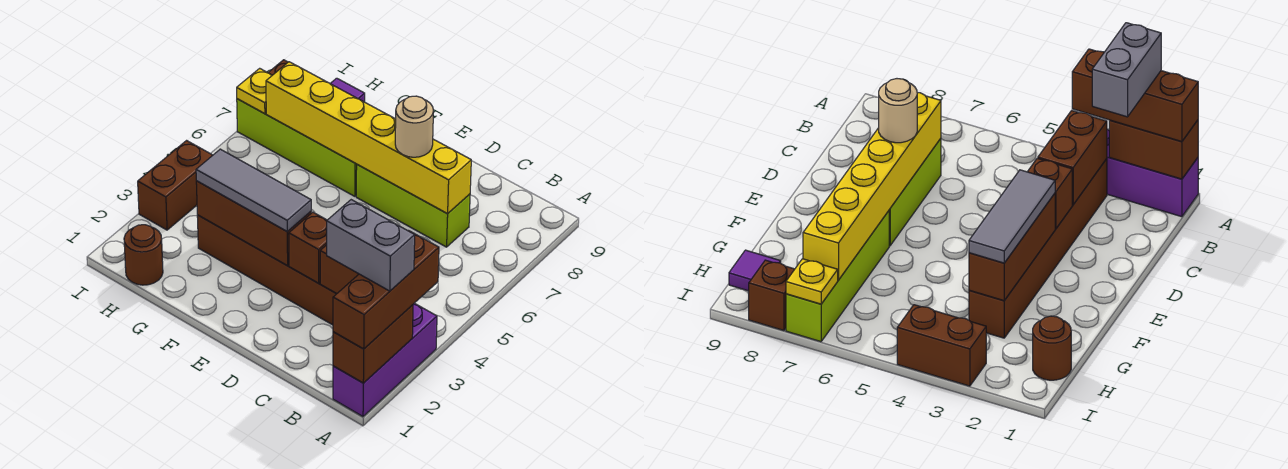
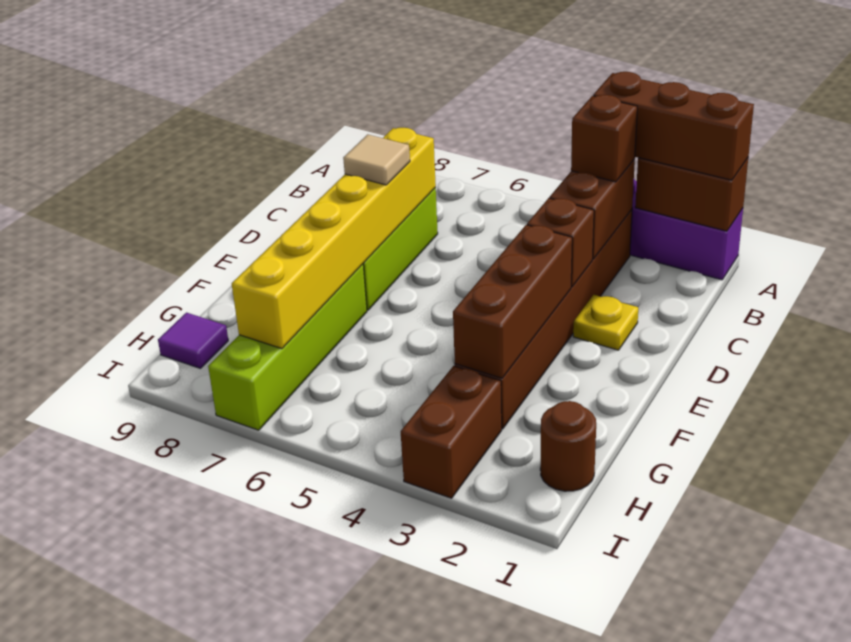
grey 1x2 brick [327,200,415,291] -> none
tan 1x1 round brick [395,96,433,157] -> tan 1x1 tile [343,134,410,185]
grey 1x3 tile [196,149,311,232] -> none
brown 1x2 brick [138,141,213,230] -> brown 1x2 brick turned to [401,366,502,498]
yellow 1x1 plate [237,68,272,114] -> yellow 1x1 plate moved to [573,295,638,350]
brown 1x1 brick [749,260,795,330] -> brown 1x1 brick moved to [571,95,637,182]

